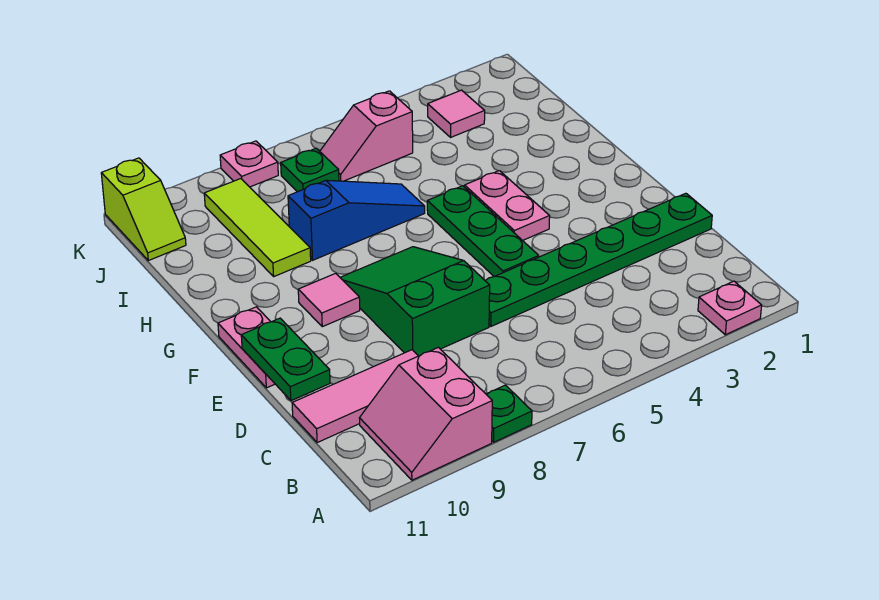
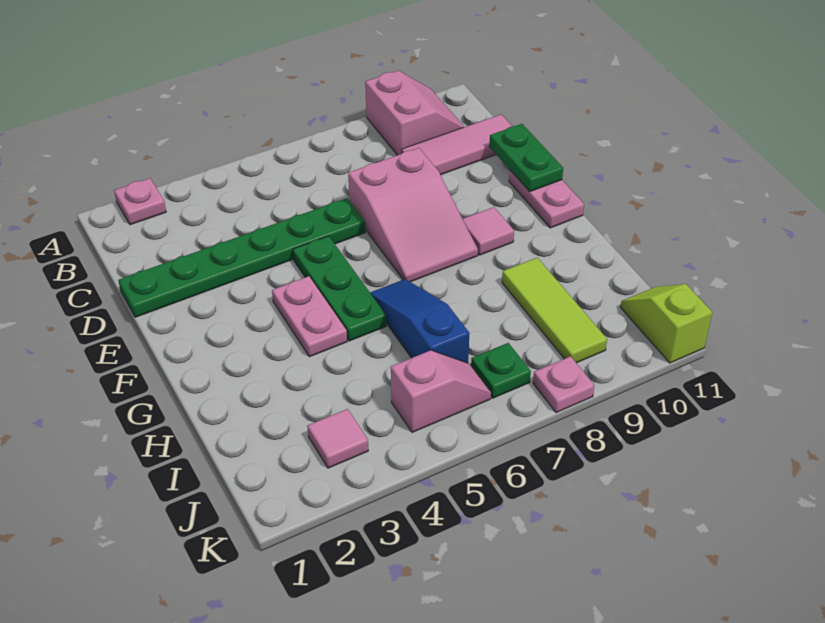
green 1x1 plate [486,385,532,442] -> none
green 2x3 slope [340,247,490,356] -> pink 2x3 slope [348,148,478,282]
blue 1x3 slope [288,180,425,260] -> blue 1x3 slope turned to [370,279,469,363]

